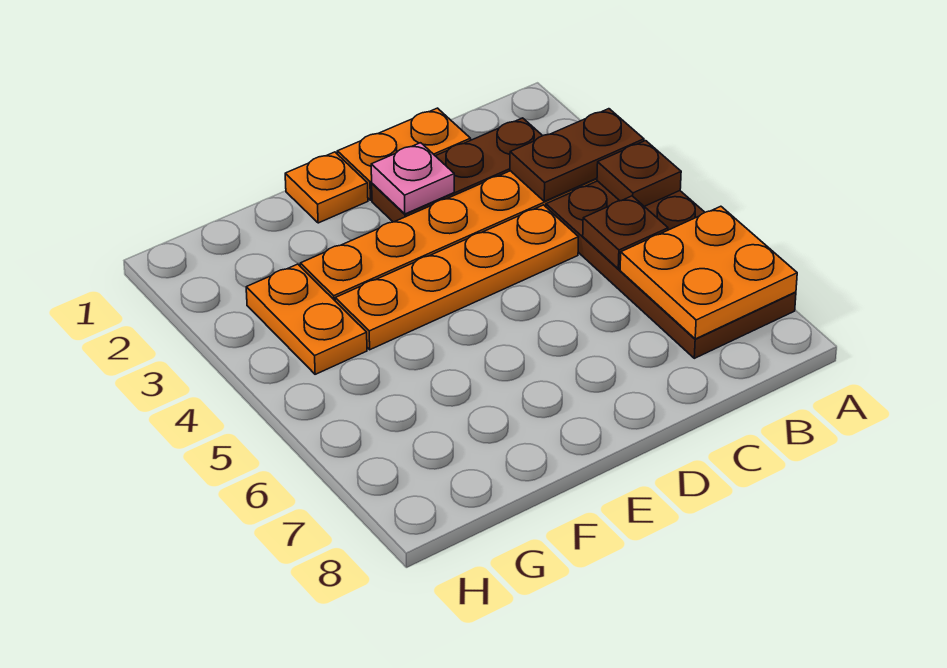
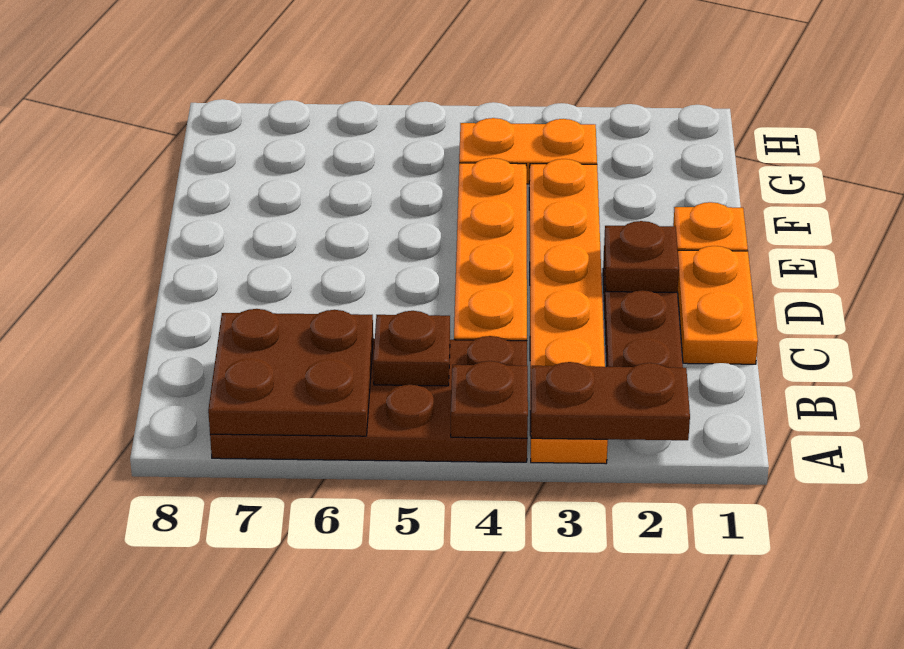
brown 1x2 plate [510,109,644,201] -> brown 1x2 plate turned to [531,362,690,440]
orange 2x2 plate [620,206,797,339] -> brown 2x2 plate [208,309,373,436]
pink 1x1 plate [371,143,454,214] -> brown 1x1 plate [604,221,679,292]

